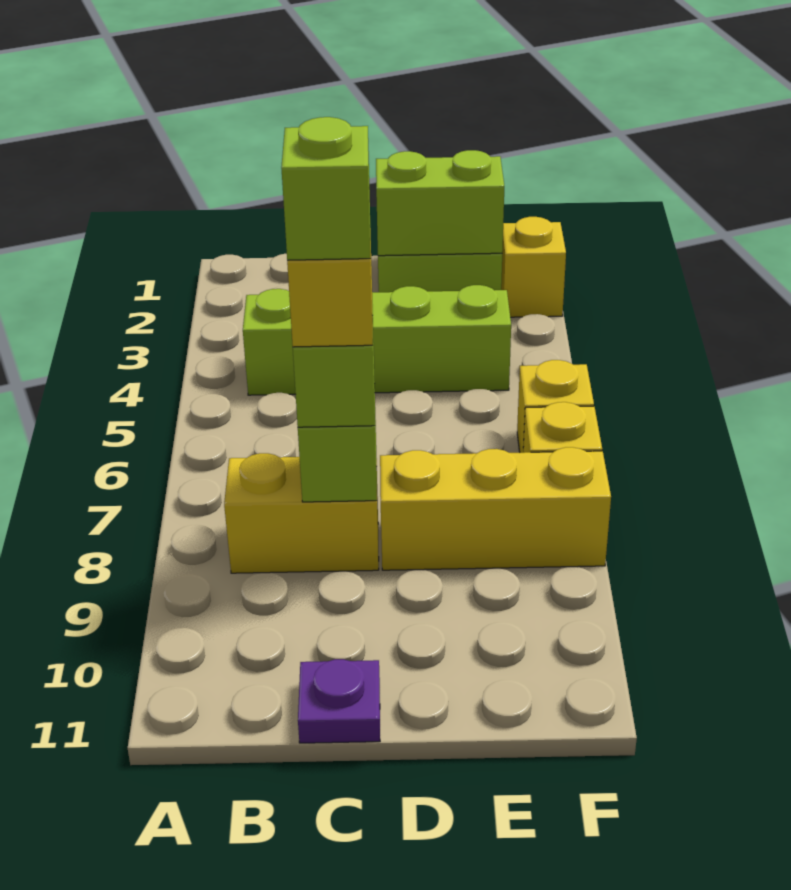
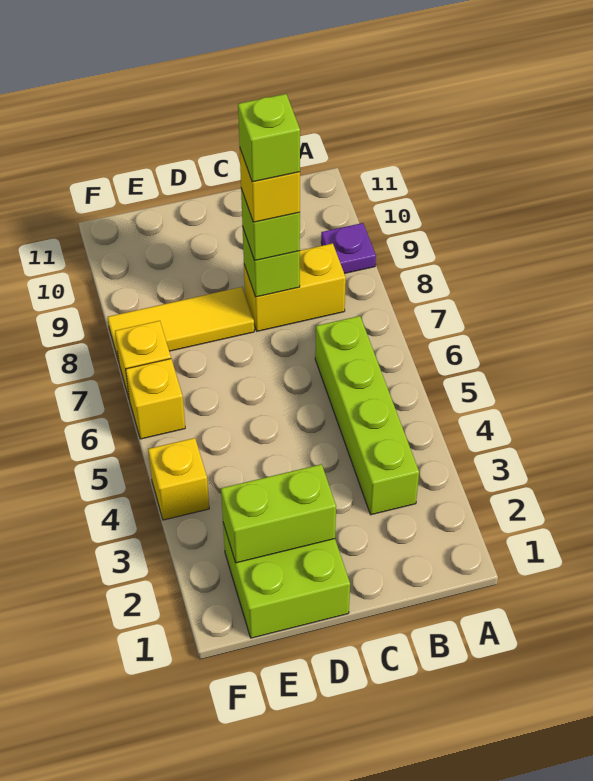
lime 1x4 brick [243,285,511,395] -> lime 1x4 brick turned to [315,316,419,515]
purple 1x1 plate [298,659,380,743] -> purple 1x1 plate moved to [321,223,376,274]
yellow 1x3 brick [380,447,611,570] -> yellow 1x3 tile [108,287,254,360]
yellow 1x1 brick [501,217,566,317] -> yellow 1x1 brick moved to [148,438,209,520]

